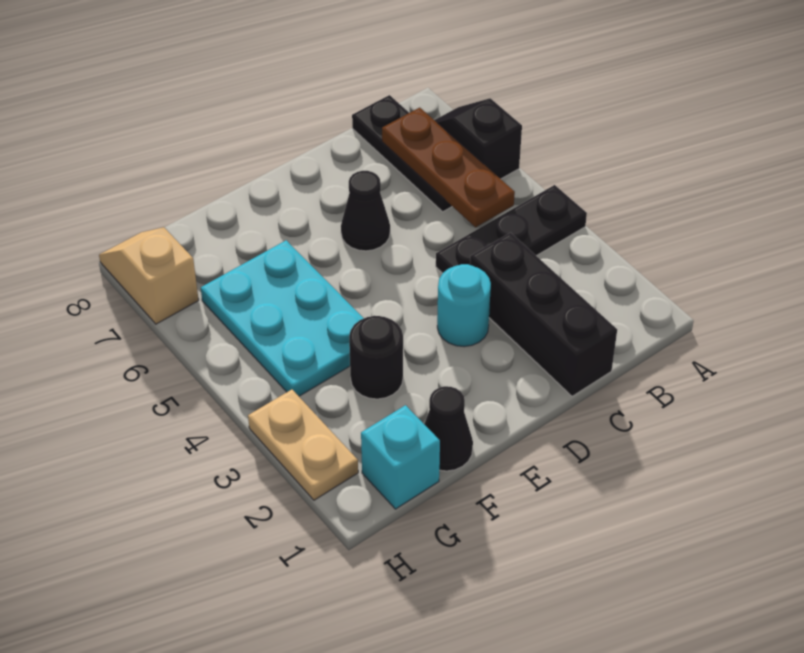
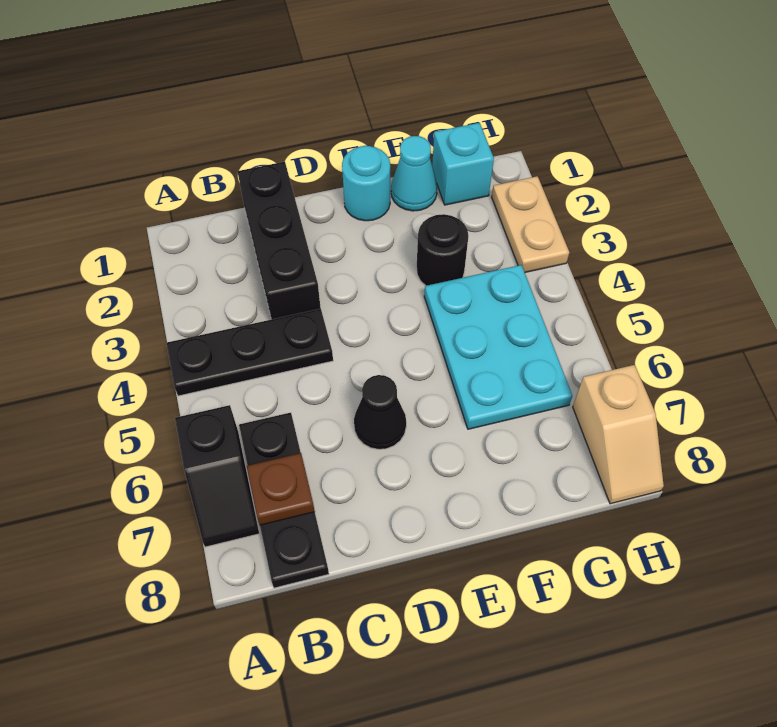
brown 1x3 plate [382,108,515,227] -> brown 1x1 plate [247,453,315,525]
cyan 1x1 round brick [437,264,491,347] -> cyan 1x1 round brick moved to [342,146,390,221]
black 1x1 cone [424,386,473,471] -> cyan 1x1 cone [391,136,437,211]

